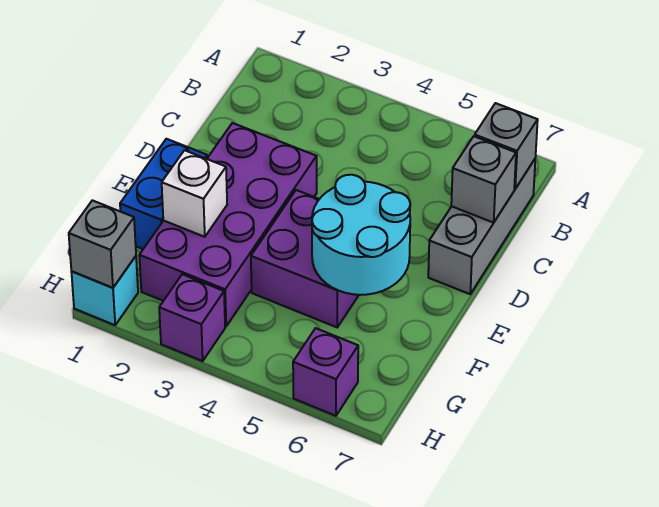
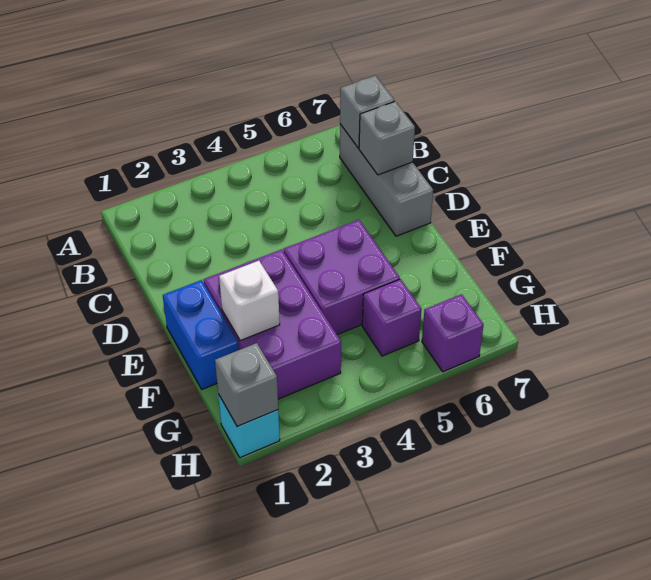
purple 2x4 brick [139,123,317,326] -> purple 2x3 brick [204,249,341,399]
cyan 2x2 round brick [312,175,410,295] -> none
purple 1x1 brick [159,274,225,361] -> purple 1x1 brick moved to [362,279,421,356]

